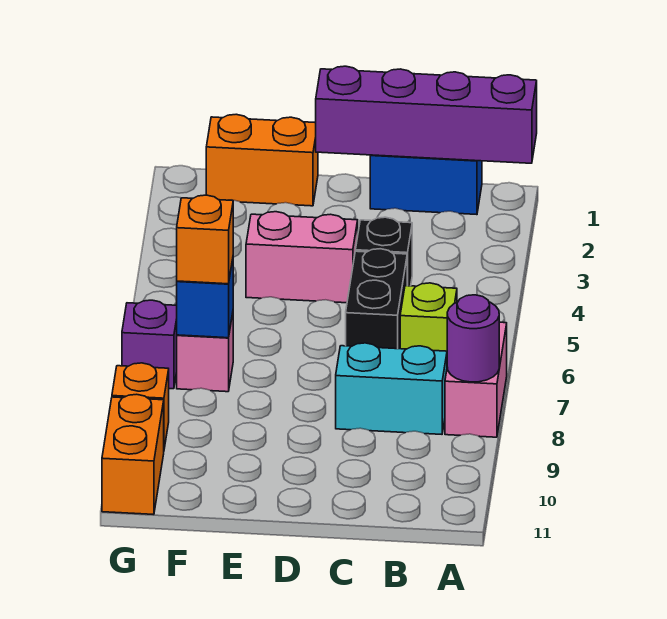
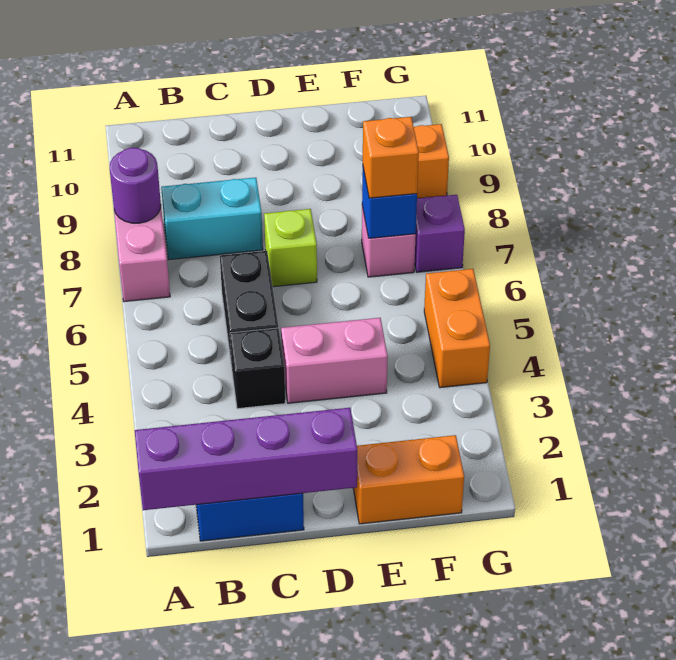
lime 1x1 brick [400,283,457,351] -> lime 1x1 brick moved to [264,209,317,287]
orange 1x2 brick [102,394,164,514] -> orange 1x2 brick moved to [424,269,490,388]

